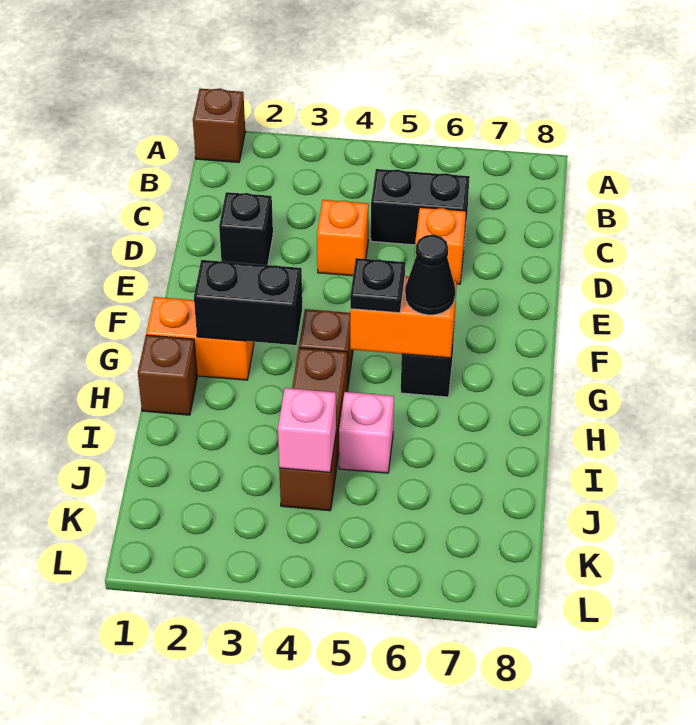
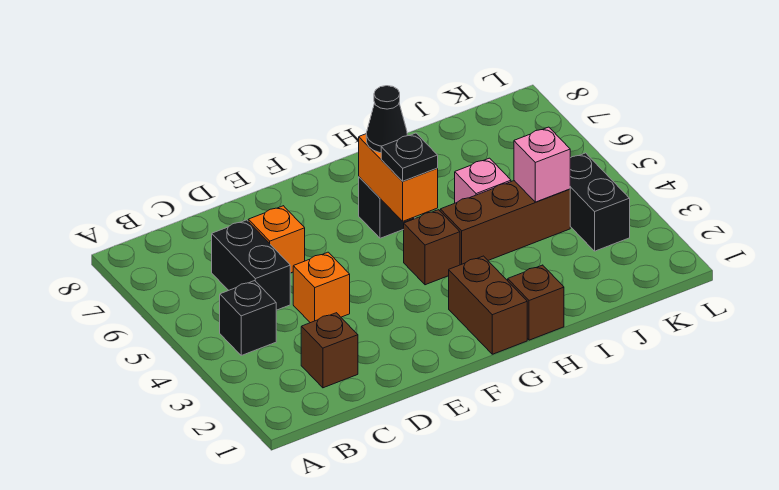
brown 1x1 brick [193,89,245,162] -> brown 1x1 brick moved to [301,313,358,388]
black 1x1 brick [219,192,273,265] -> black 1x1 brick moved to [220,281,276,355]
orange 1x2 brick [146,297,254,380] -> brown 1x2 brick [449,256,527,354]
black 1x2 brick [194,260,302,345] -> black 1x2 brick moved to [570,153,630,251]

